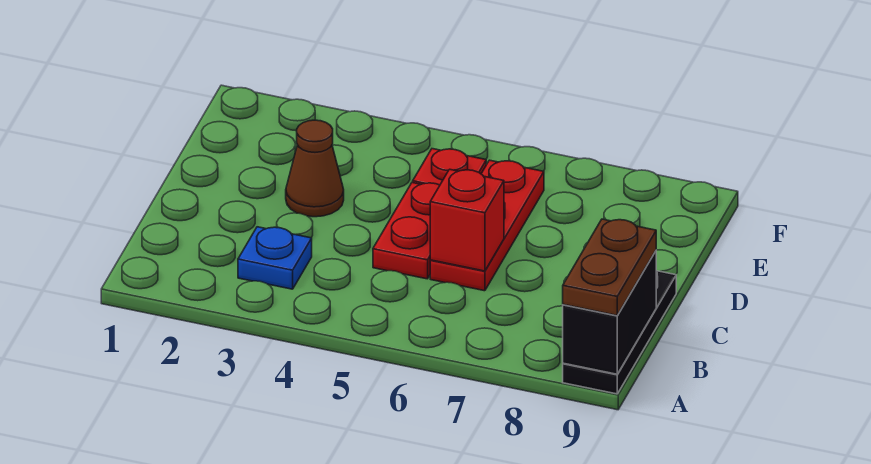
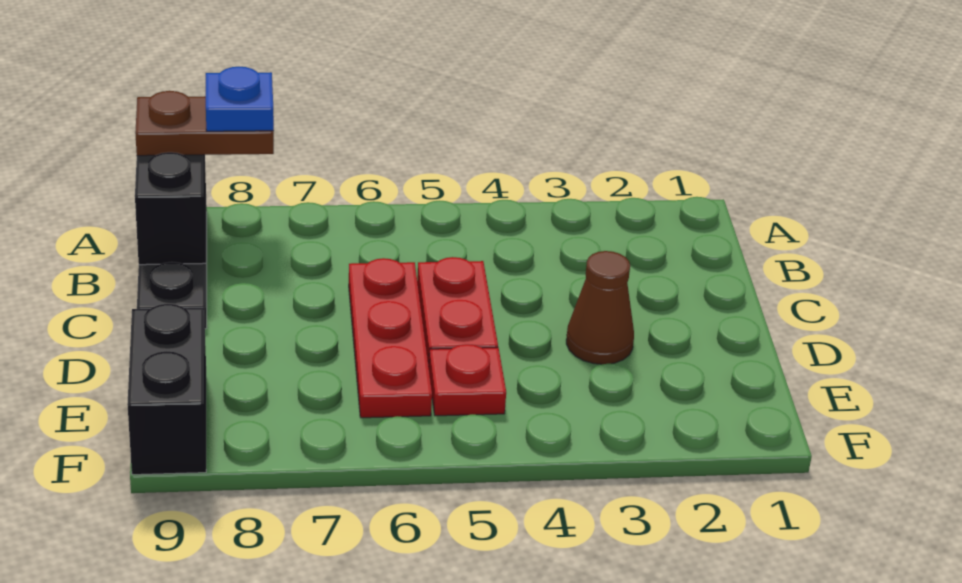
brown 1x2 plate [563,219,656,315] -> brown 1x2 plate turned to [135,91,274,156]
blue 1x1 plate [238,227,312,289] -> blue 1x1 plate moved to [206,67,274,131]
red 1x1 brick [430,169,504,271] -> none
none -> black 1x2 brick [127,304,206,475]

